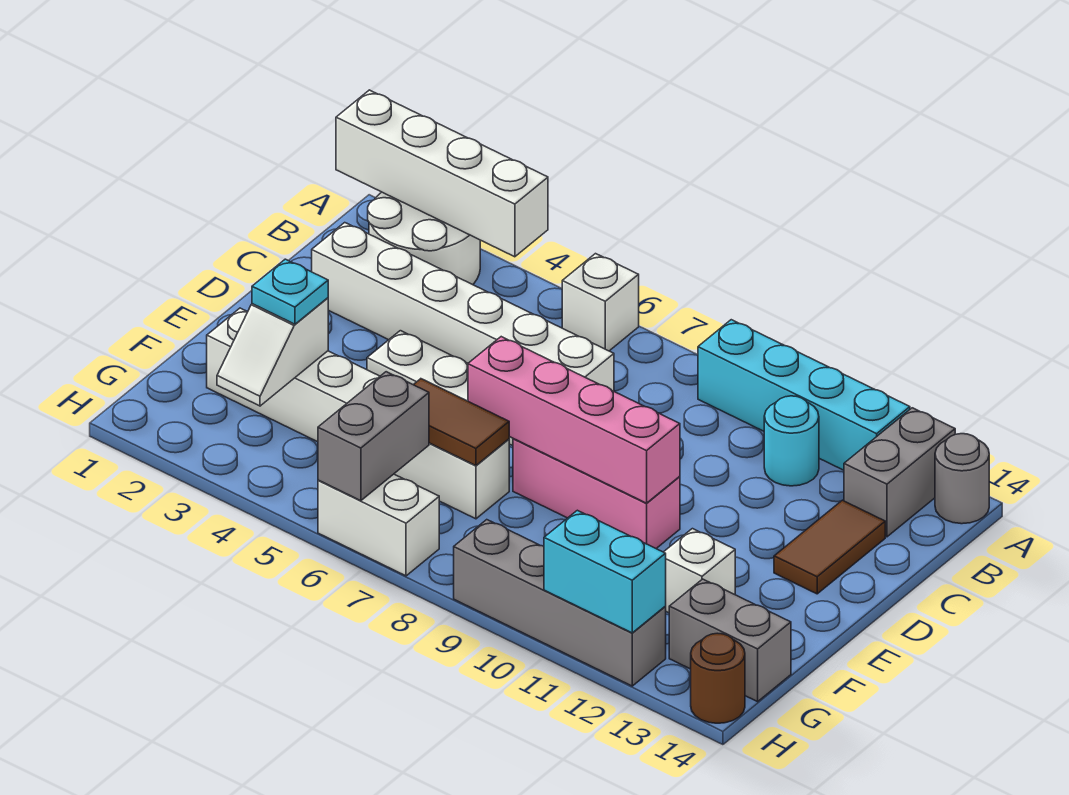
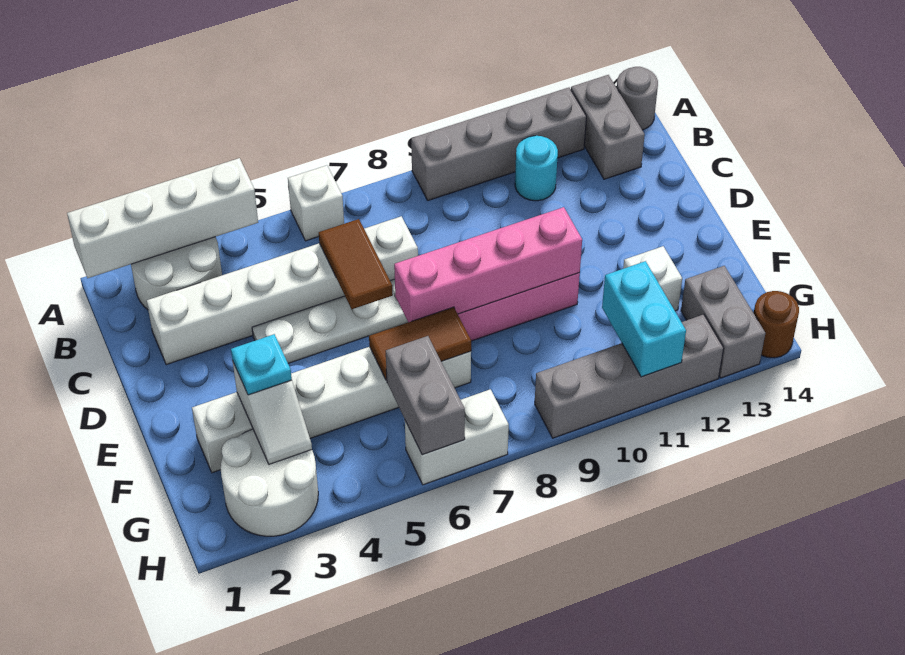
cyan 1x4 brick [698,320,910,470] -> grey 1x4 brick [411,88,586,201]
brown 1x2 tile [774,500,885,594] -> brown 1x2 tile moved to [319,219,393,309]
none -> white 2x2 round brick [221,429,318,536]
grey 1x2 brick [669,579,791,702] -> grey 1x2 brick turned to [681,266,765,378]
cyan 1x2 brick [544,510,666,633] -> cyan 1x2 brick turned to [602,261,686,377]

